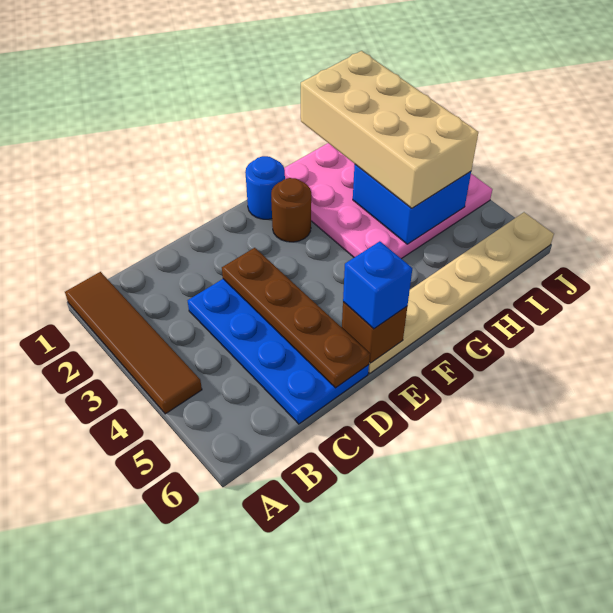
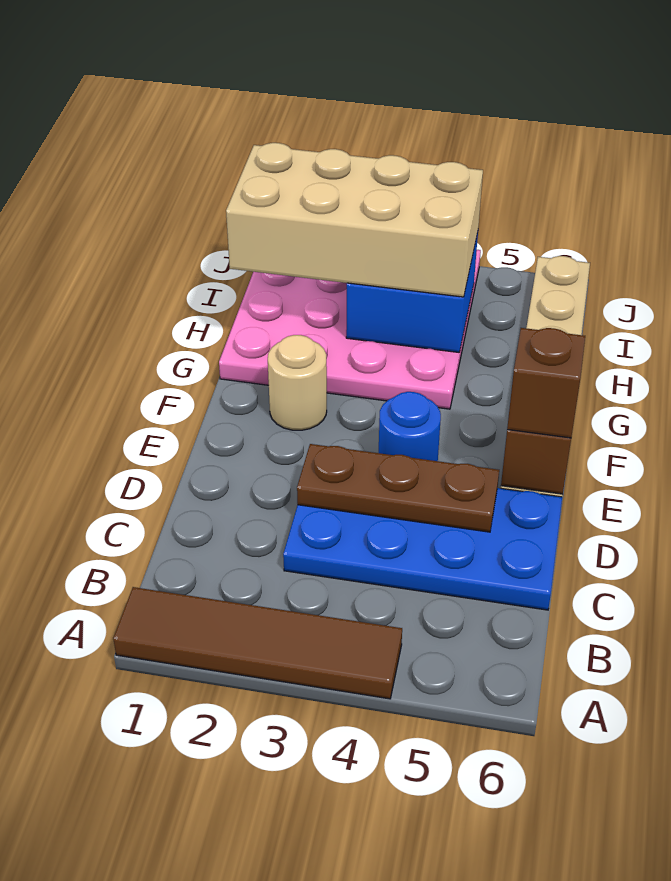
brown 1x4 plate [222,248,370,388] -> brown 1x3 plate [297,444,499,532]
blue 1x1 brick [343,241,412,329] -> brown 1x1 brick [507,328,585,438]
blue 1x1 round brick [245,156,285,219] -> blue 1x1 round brick moved to [379,392,441,461]
brown 1x1 round brick [271,178,311,242] -> tan 1x1 round brick [268,335,327,430]

